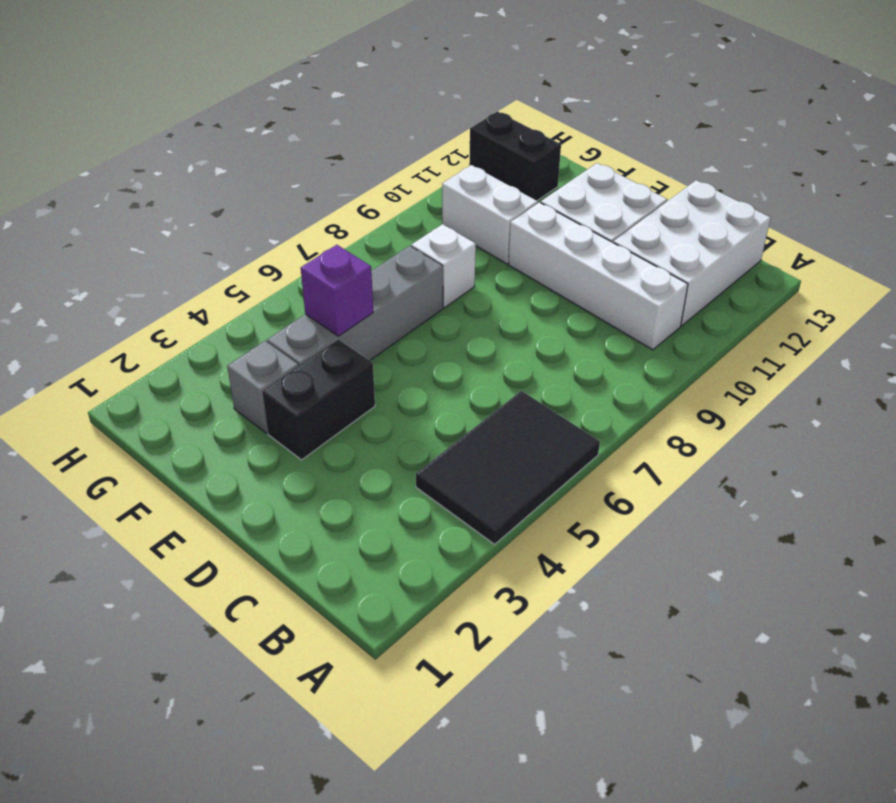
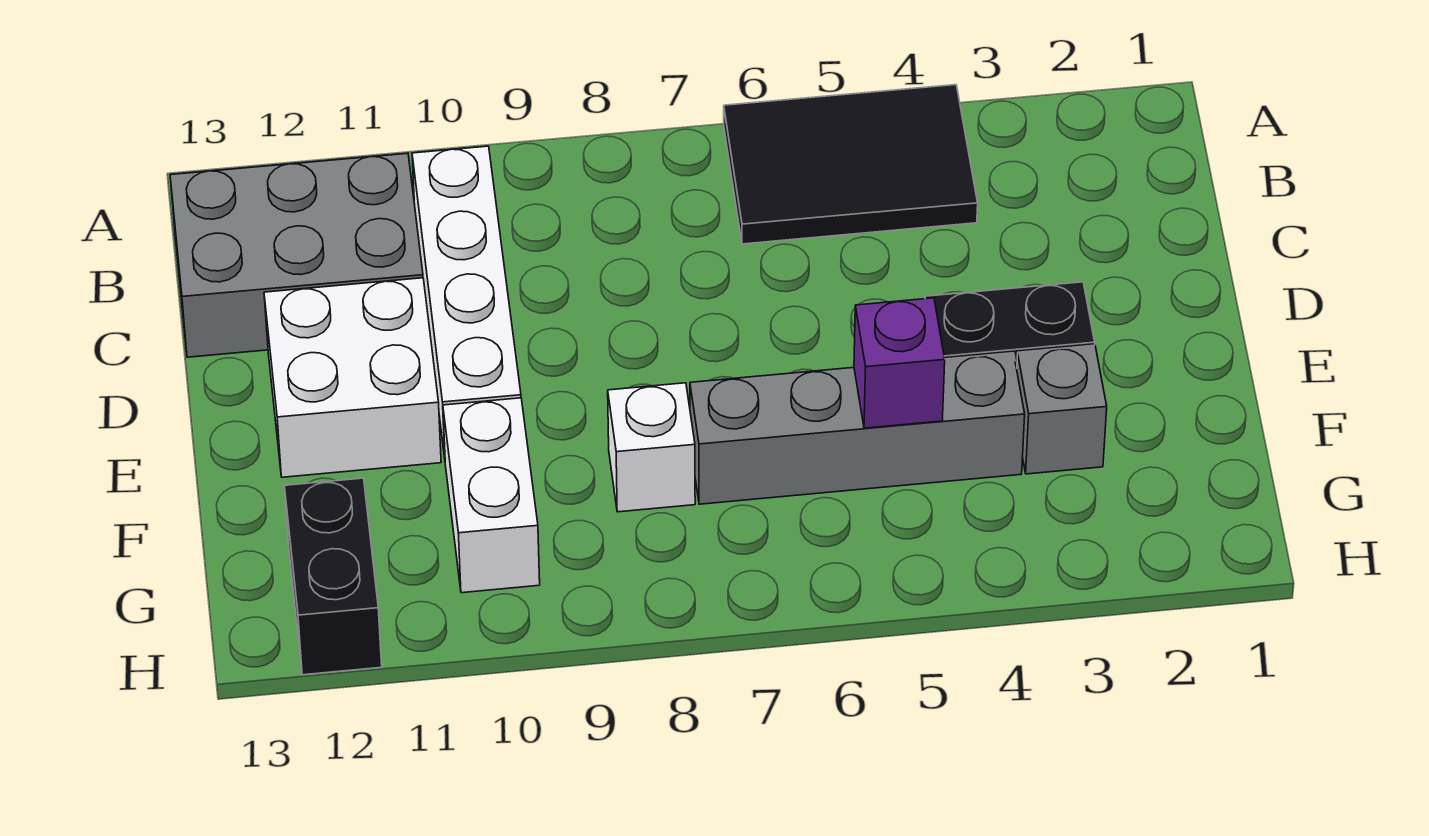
white 2x3 brick [613,180,770,326] -> grey 2x3 brick [170,153,423,357]

